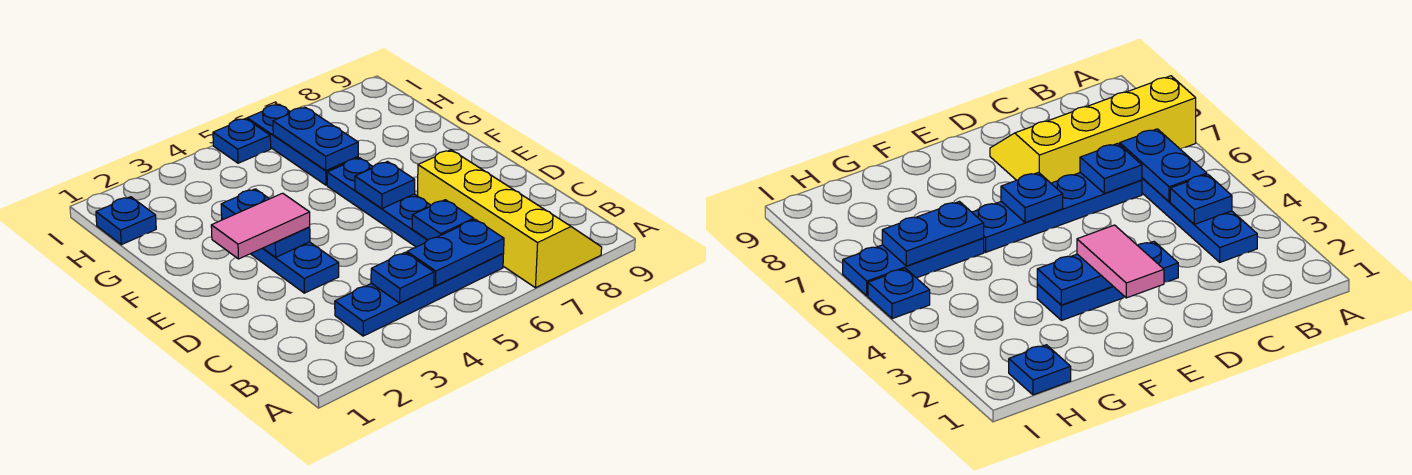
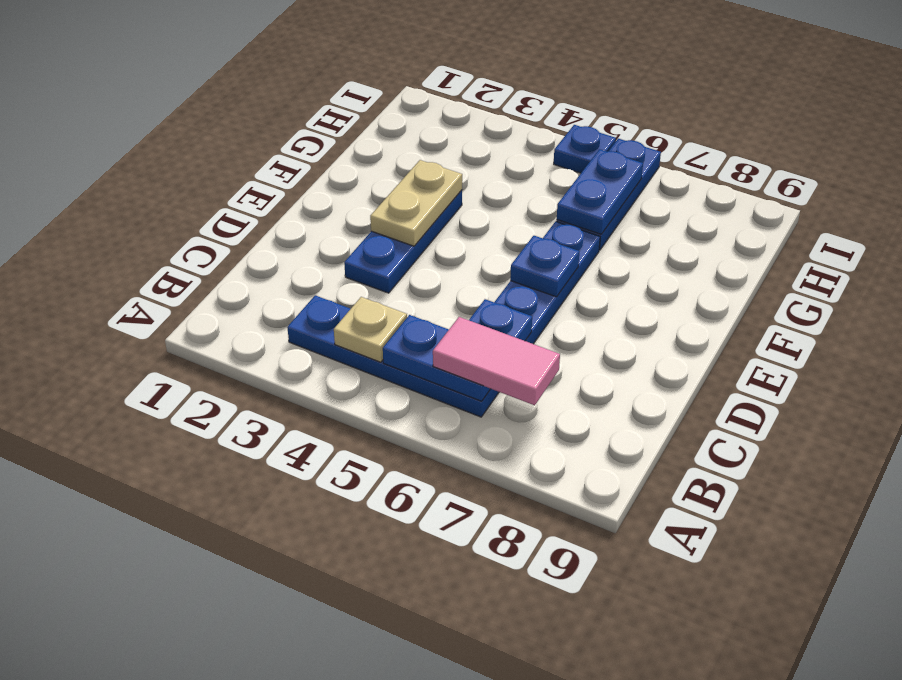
yellow 2x4 slope [417,150,602,288] -> none
blue 1x1 plate [371,252,434,303] -> tan 1x1 plate [334,297,407,362]
pink 1x2 tile [211,193,310,259] -> pink 1x2 tile moved to [433,317,560,405]
blue 1x2 plate [221,189,310,257] -> tan 1x2 plate [370,160,462,246]
blue 1x1 plate [96,197,156,245] -> none

